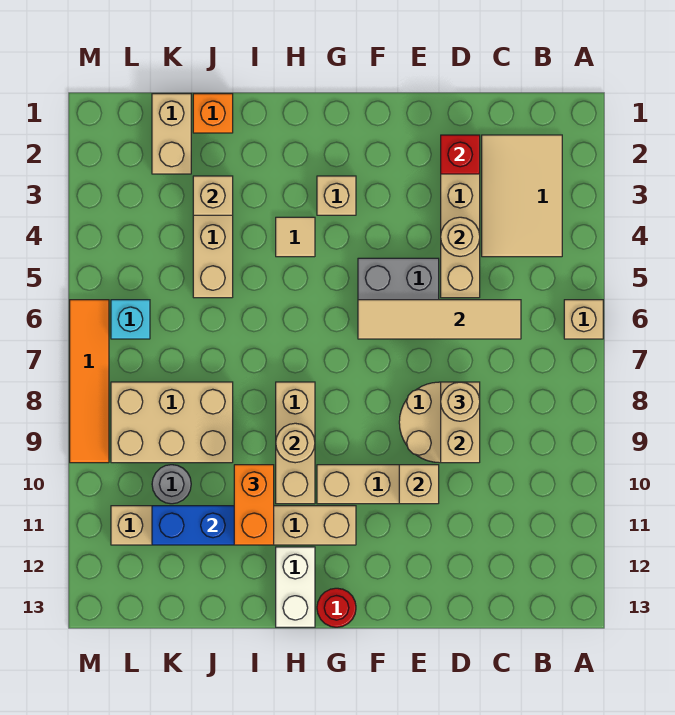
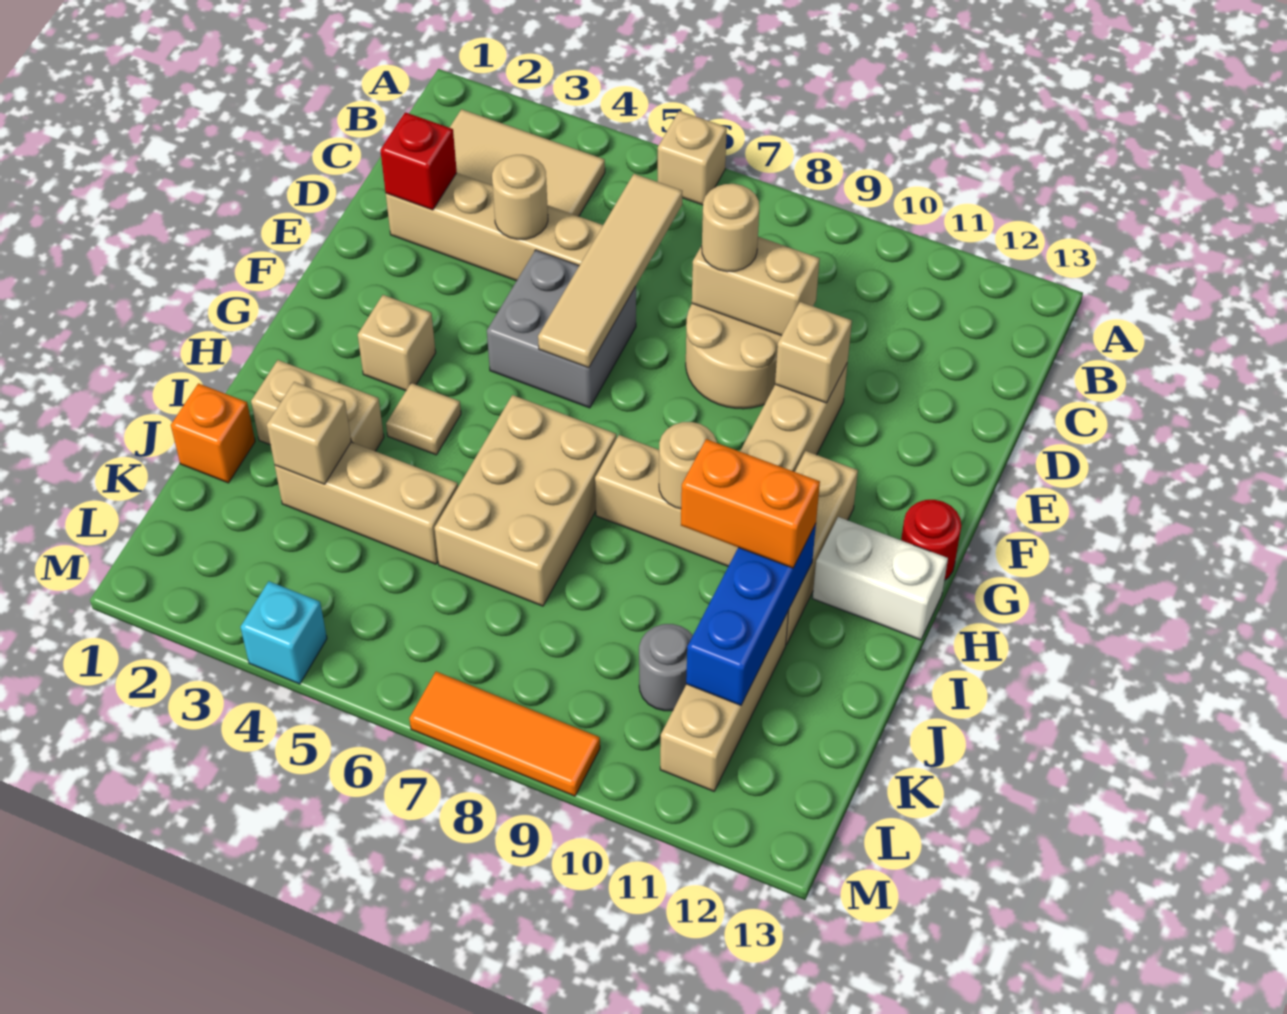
tan 2x3 brick [111,382,233,463] -> tan 2x3 brick moved to [435,395,616,606]
tan 1x2 brick [152,94,191,174] -> tan 1x2 brick moved to [251,360,384,451]
cyan 1x1 brick [111,300,150,339] -> cyan 1x1 brick moved to [240,581,327,684]
orange 1x4 tile [70,300,109,463] -> orange 1x3 tile [409,672,600,796]

